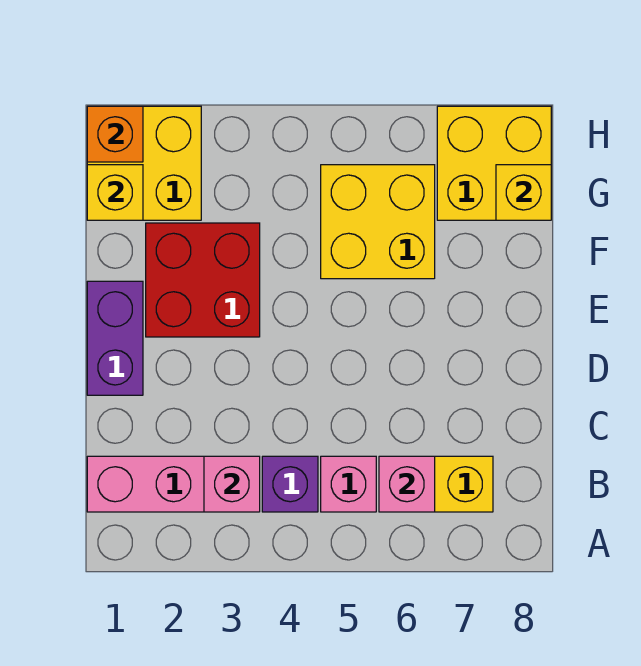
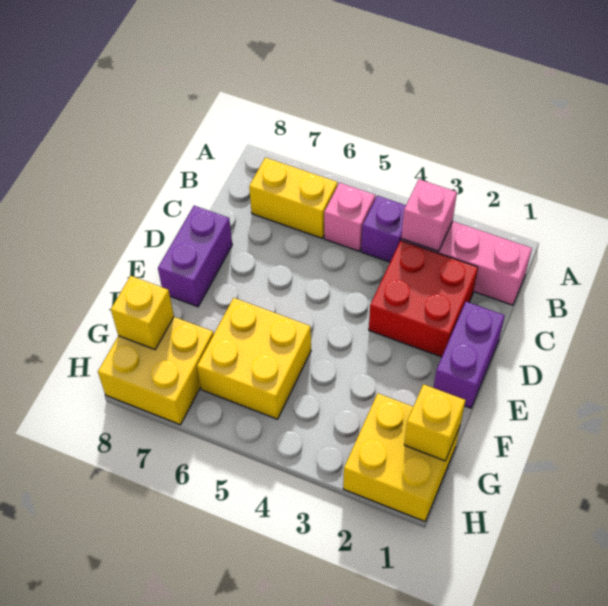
pink 1x1 brick [379,456,435,512] -> none
none -> purple 1x2 brick [158,206,232,307]
red 2x2 brick [146,223,260,337] -> red 2x2 brick moved to [369,241,478,357]
orange 1x1 brick [87,106,143,162] -> none

